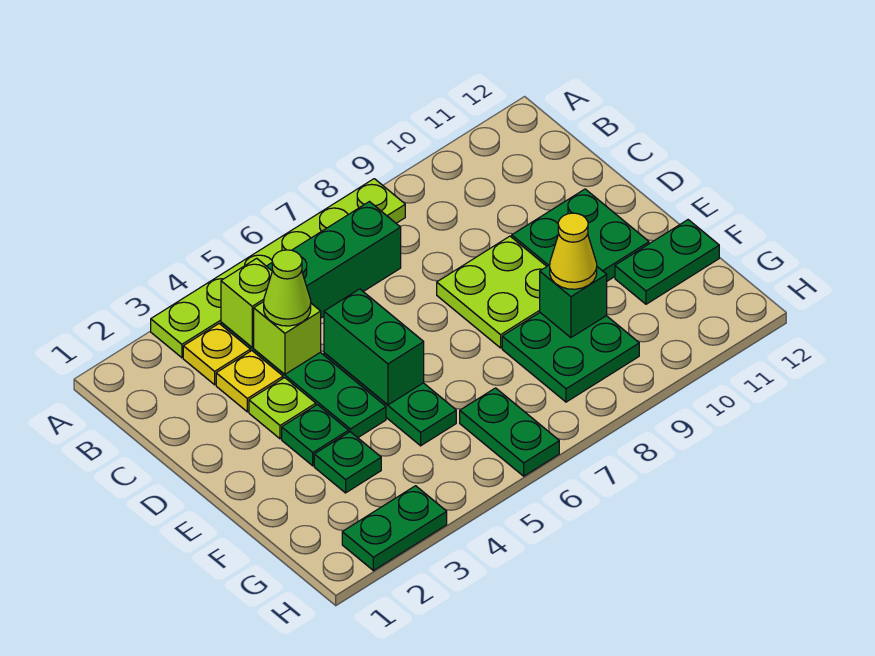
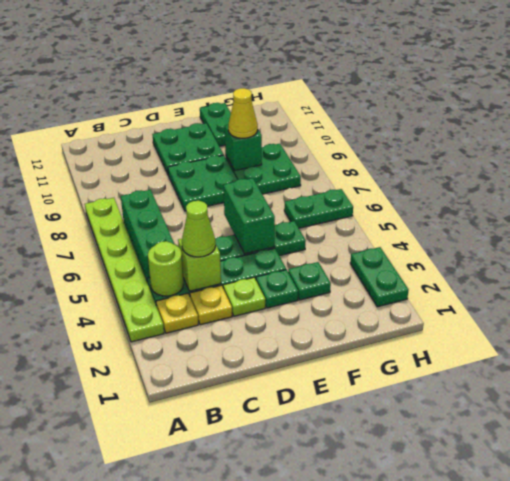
lime 1x1 brick [221,258,272,347] -> lime 1x1 round brick [148,241,184,296]
green 1x2 brick [324,289,424,405] -> green 1x2 brick turned to [224,178,275,254]
lime 2x2 plate [437,236,547,348] -> green 2x2 plate [168,155,237,211]

